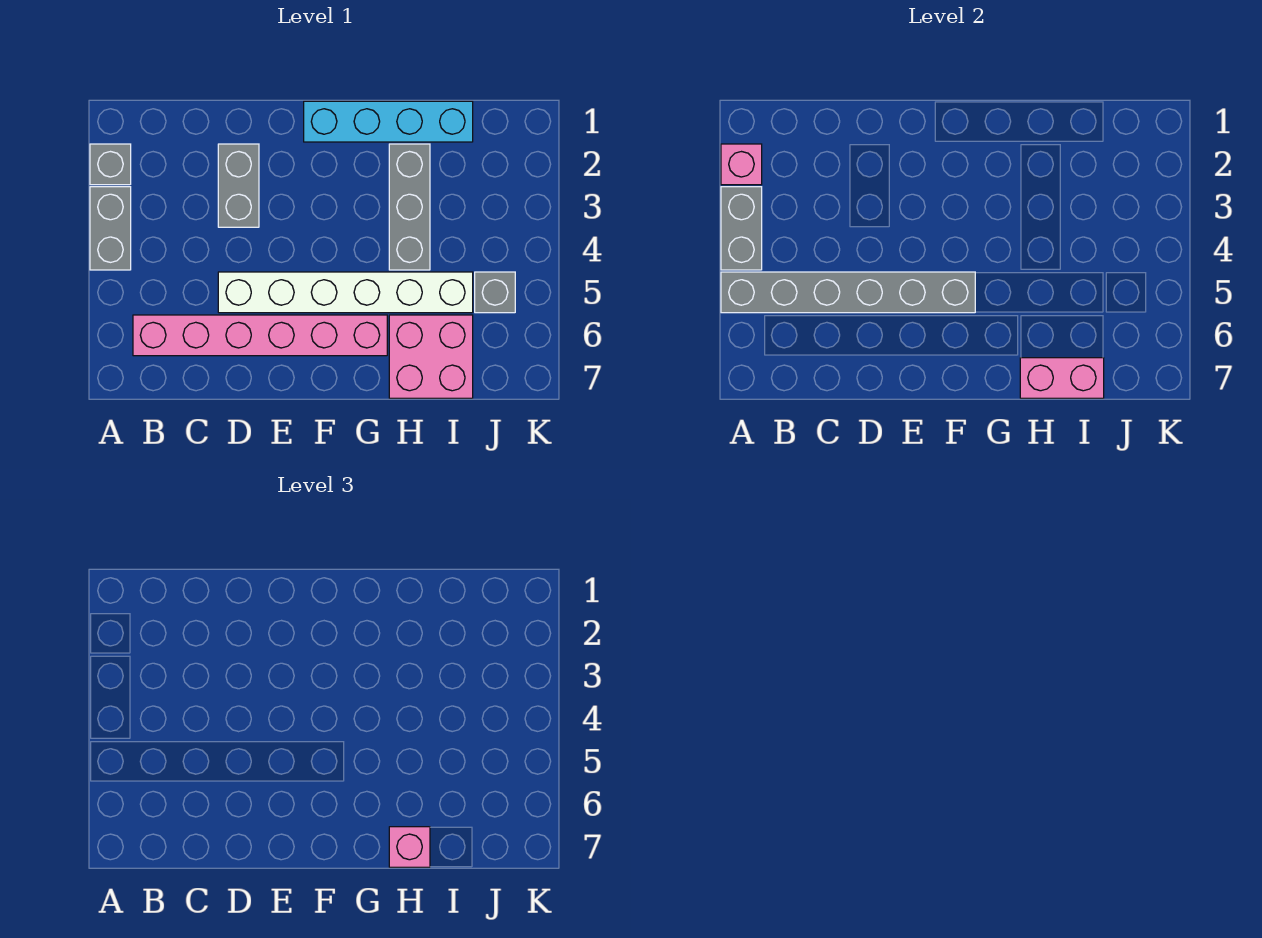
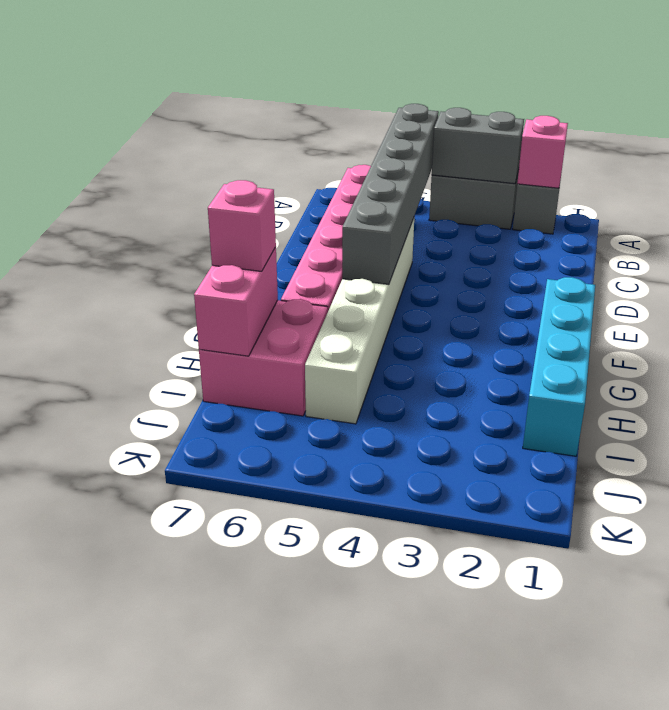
grey 1x2 brick [218,144,259,227] -> none
grey 1x3 brick [389,144,430,270] -> none
grey 1x1 brick [475,272,515,313] -> none

